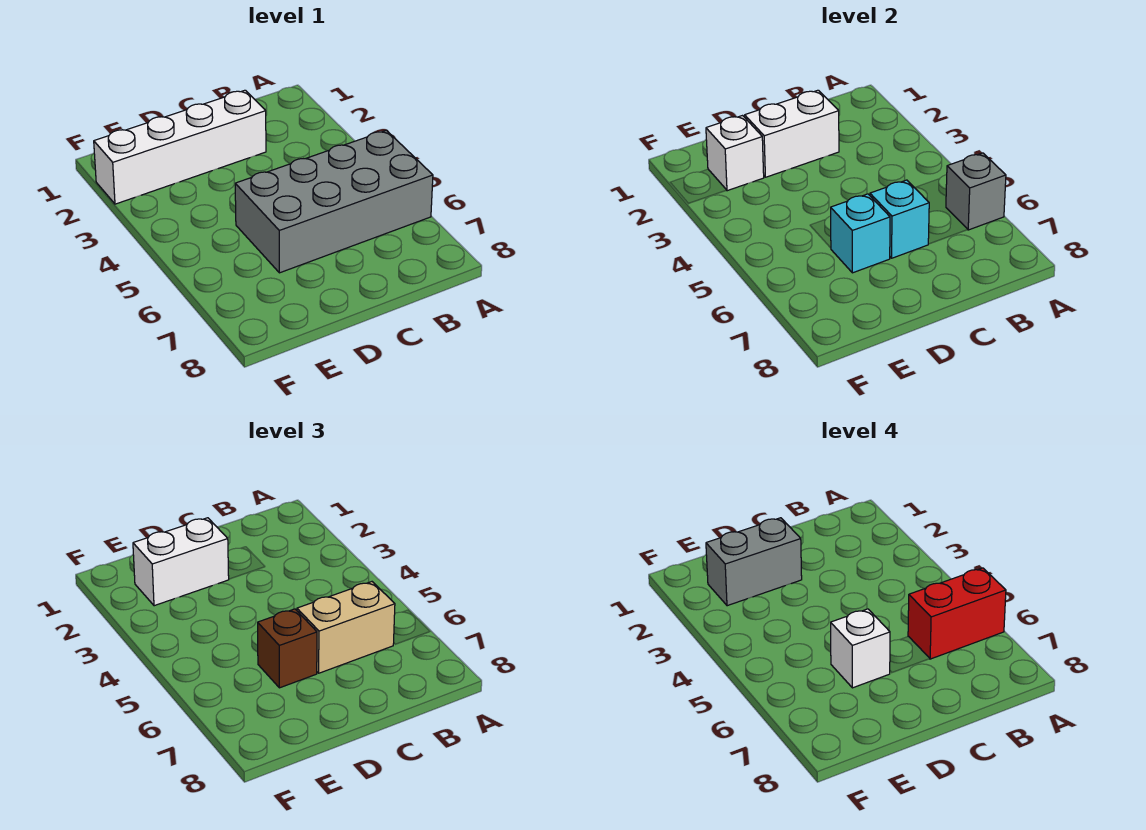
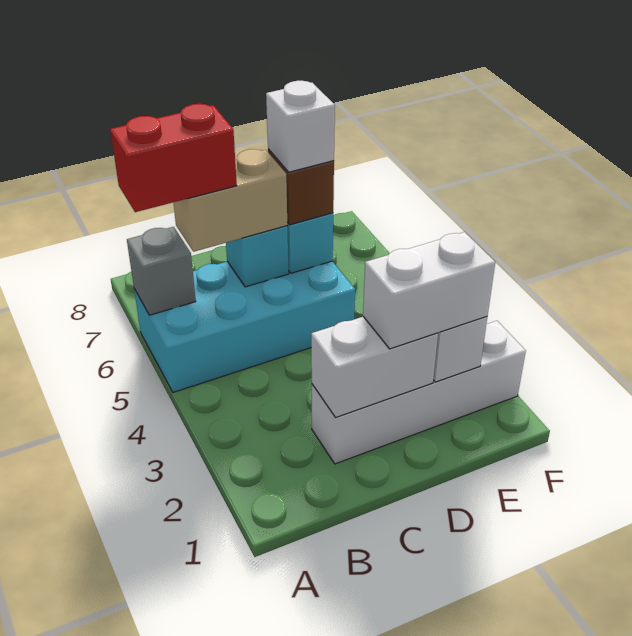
grey 2x4 brick [235,130,433,273] -> cyan 2x4 brick [134,261,355,392]
grey 1x2 brick [706,518,802,606] -> none

